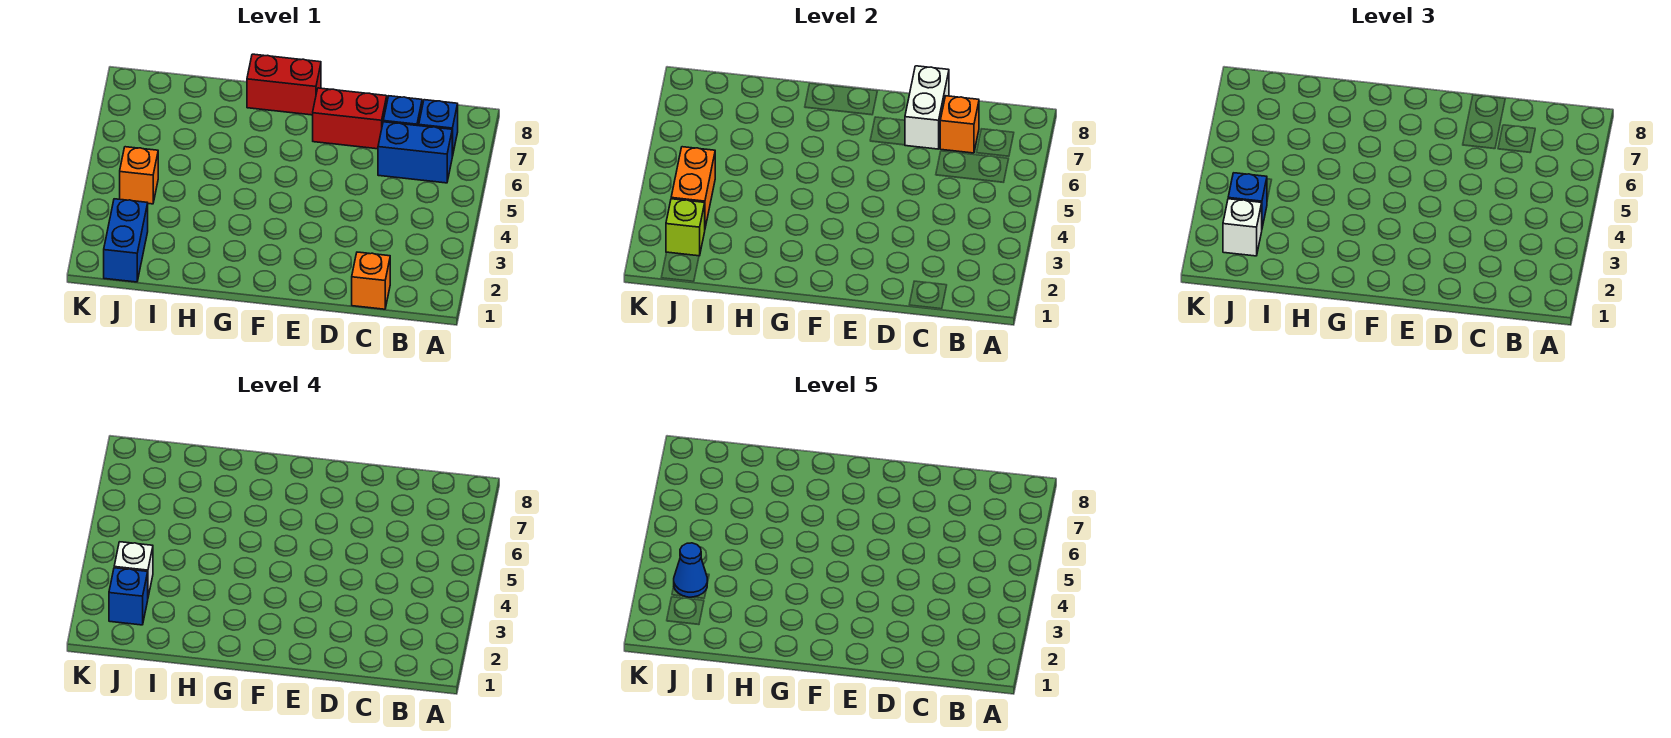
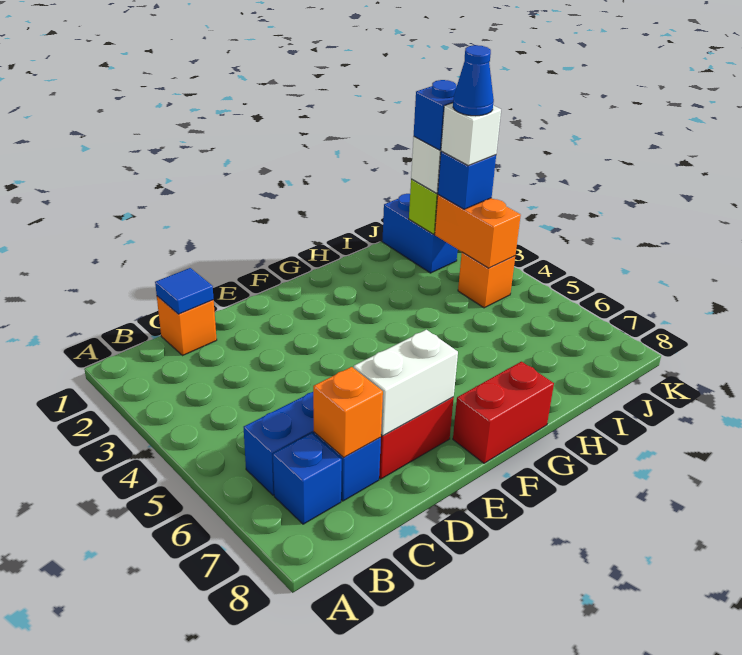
none -> blue 1x1 tile [155,268,214,314]
white 1x2 brick [905,66,949,149] -> white 1x2 brick turned to [353,330,458,436]

